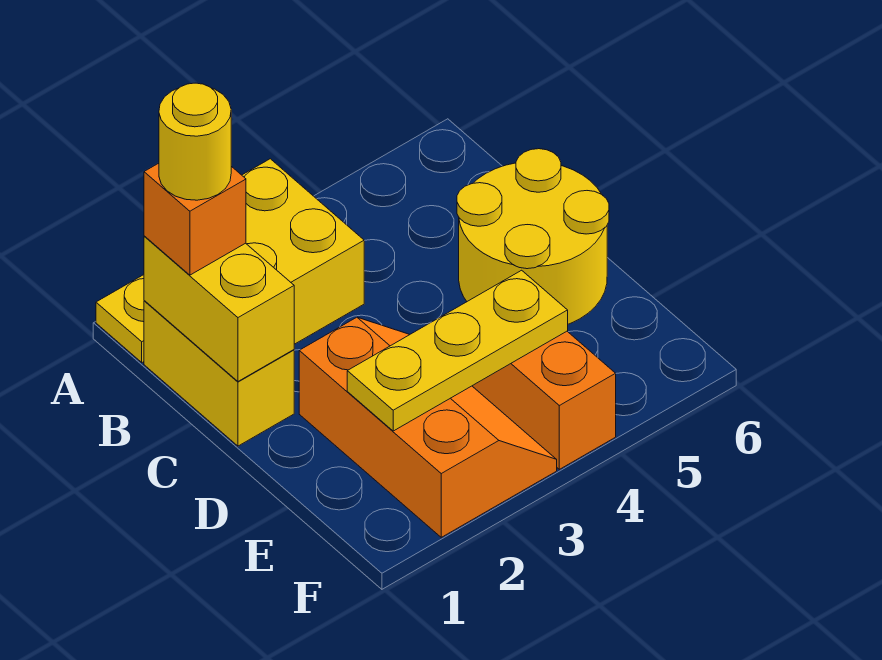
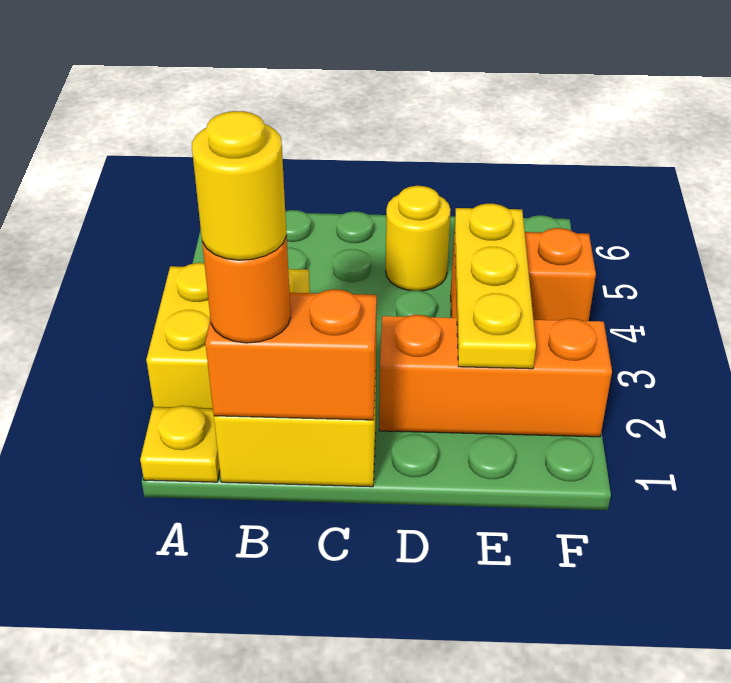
yellow 1x2 brick [144,236,294,381] -> orange 1x2 brick [205,289,377,420]
orange 1x1 brick [144,163,246,275] -> orange 1x1 round brick [202,237,291,343]
yellow 2x2 round brick [457,149,609,324] -> yellow 1x1 round brick [386,186,451,291]

